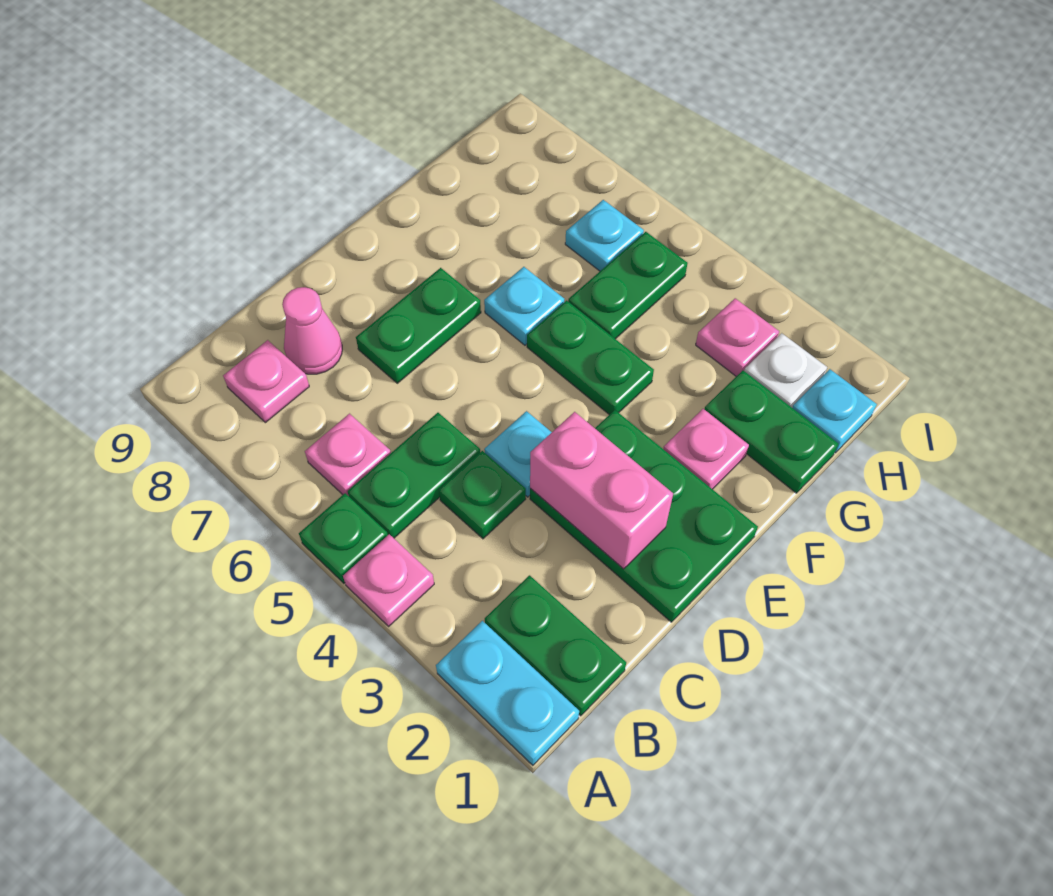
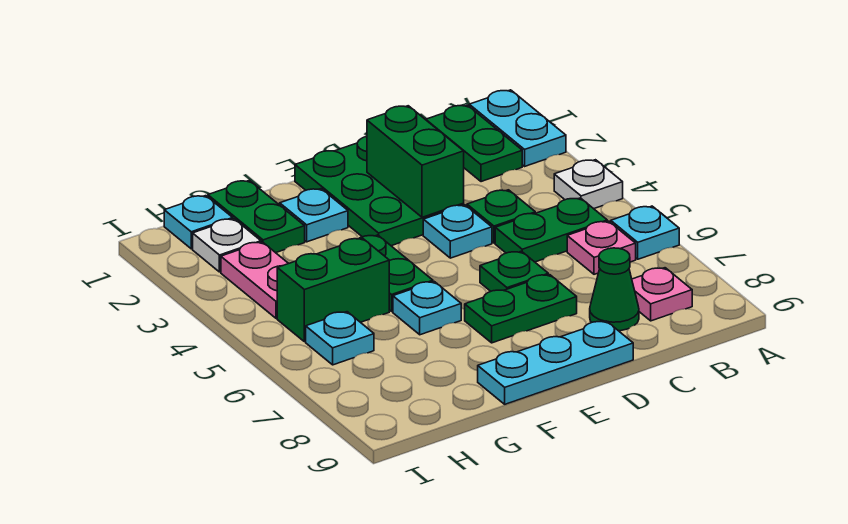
pink 1x1 plate [343,534,434,626] -> white 1x1 plate [554,160,623,209]
green 1x1 plate [299,493,388,583] -> green 1x1 plate moved to [480,251,548,291]
none -> cyan 1x1 plate [611,206,679,259]
pink 1x1 cone [282,287,342,374] -> green 1x1 cone [590,248,639,331]
pink 1x2 brick [530,412,673,569] -> green 1x2 brick [367,106,464,217]
none -> cyan 1x3 plate [478,321,633,404]
pink 1x1 plate [663,409,749,489] -> cyan 1x1 plate [280,189,348,242]
green 1x2 plate [568,232,688,339] -> green 1x2 brick [277,238,389,342]
pink 1x1 plate [696,298,779,376] -> pink 1x2 plate [221,242,289,318]

